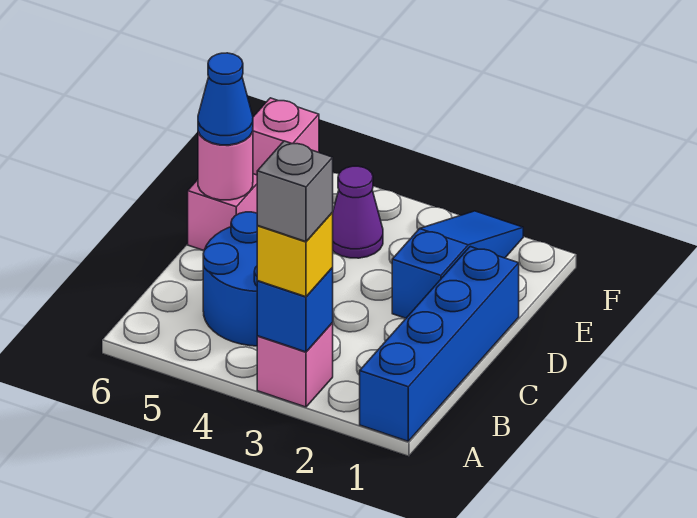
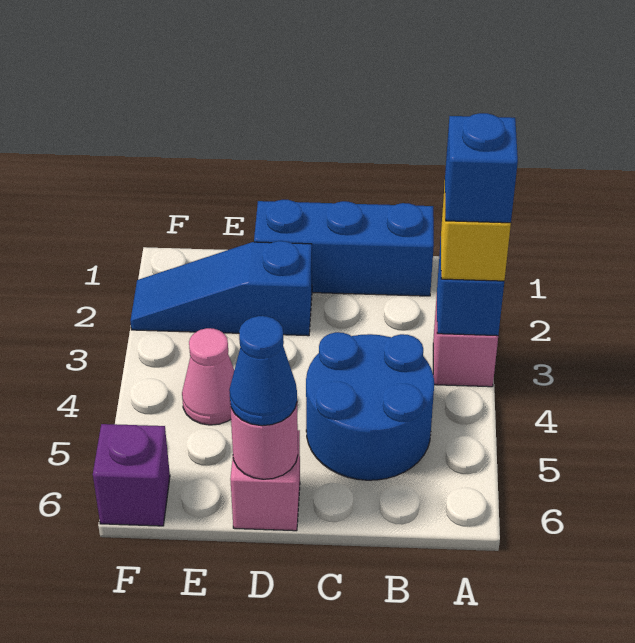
blue 1x4 brick [360,247,519,441] -> blue 1x3 brick [254,200,434,296]
grey 1x1 brick [257,141,333,242] -> blue 1x1 brick [445,113,518,223]
purple 1x1 cone [333,166,383,258] -> pink 1x1 cone [182,328,234,425]
pink 1x1 brick [253,98,319,175] -> purple 1x1 brick [93,424,170,526]

